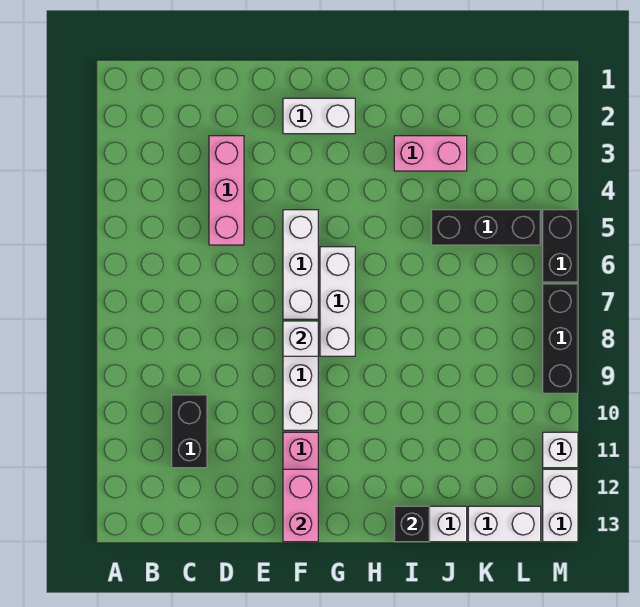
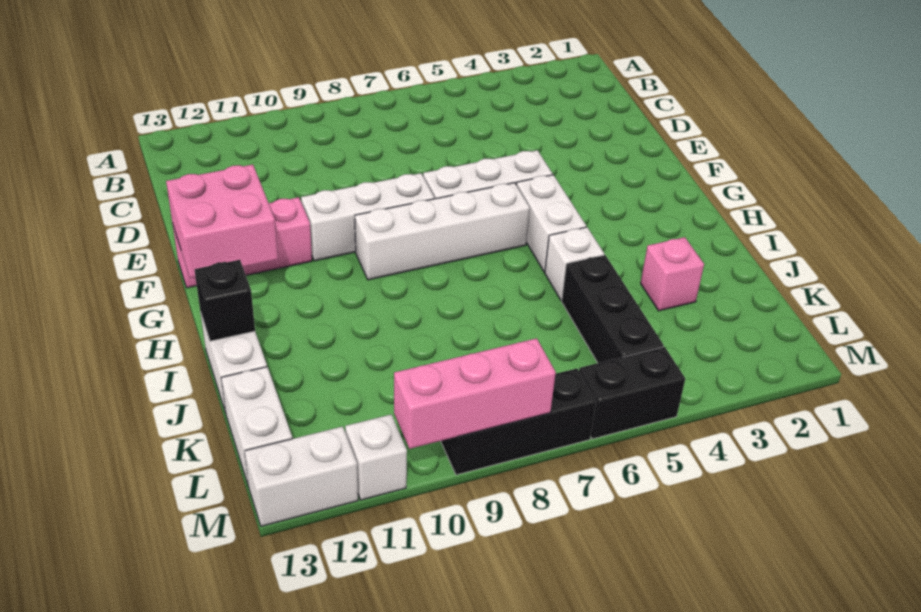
black 1x2 brick [172,395,207,468] -> none
pink 1x3 brick [209,136,244,245] -> pink 1x3 brick moved to [394,338,556,449]
white 1x2 brick [283,98,355,134] -> white 1x2 brick moved to [516,175,586,272]
white 1x1 brick [283,321,318,356] -> white 1x1 brick moved to [545,227,604,300]
pink 1x2 brick [283,469,318,542] -> pink 2x2 brick [166,165,278,278]
white 1x3 brick [320,247,355,356] -> white 1x4 brick [355,183,530,280]
pink 1x2 brick [394,136,467,171] -> pink 1x1 brick [641,237,704,311]

